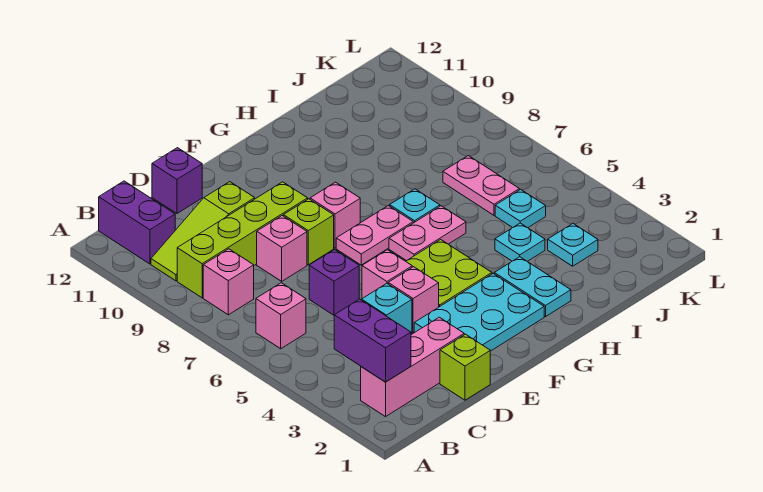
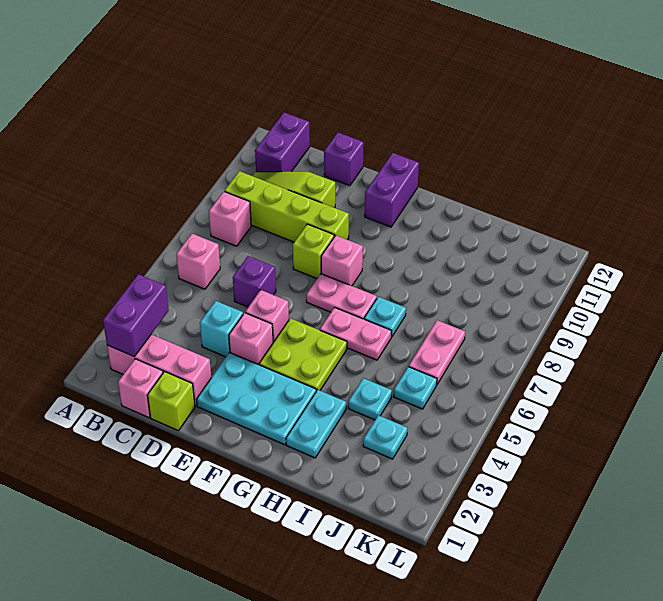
pink 1x1 brick [257,216,307,281] -> pink 1x1 brick moved to [118,359,163,418]
none -> purple 1x2 brick [365,153,419,227]

